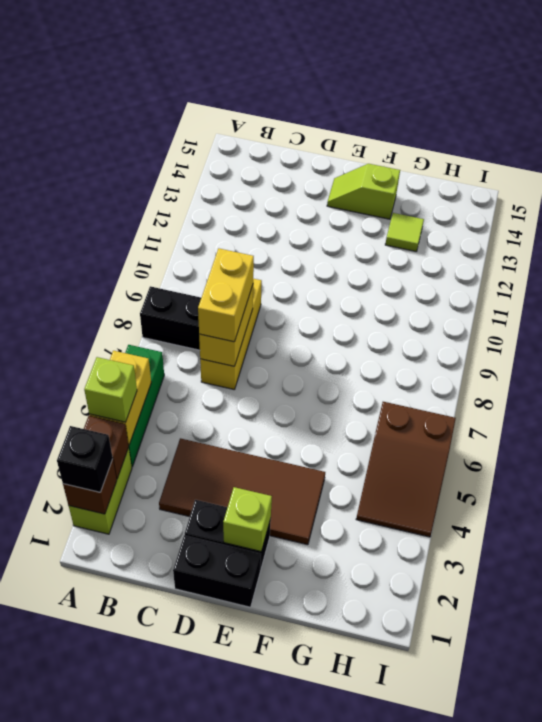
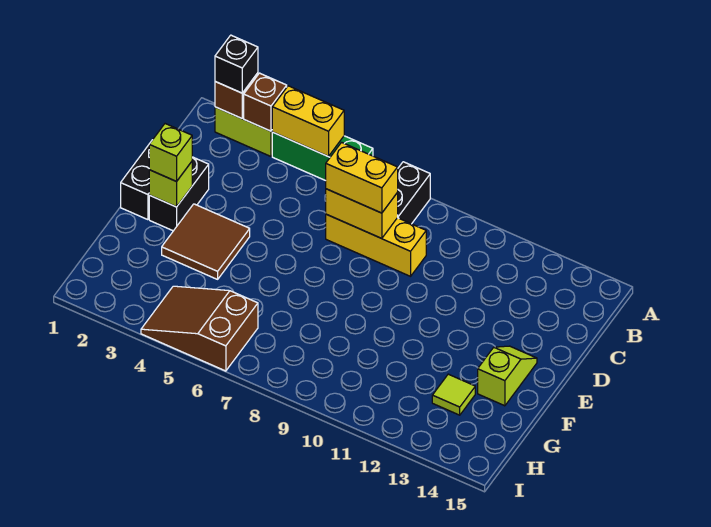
lime 1x1 brick [84,357,137,422] -> lime 1x1 brick moved to [149,124,192,181]
brown 2x4 tile [159,438,325,545] -> brown 2x2 tile [162,204,250,279]

